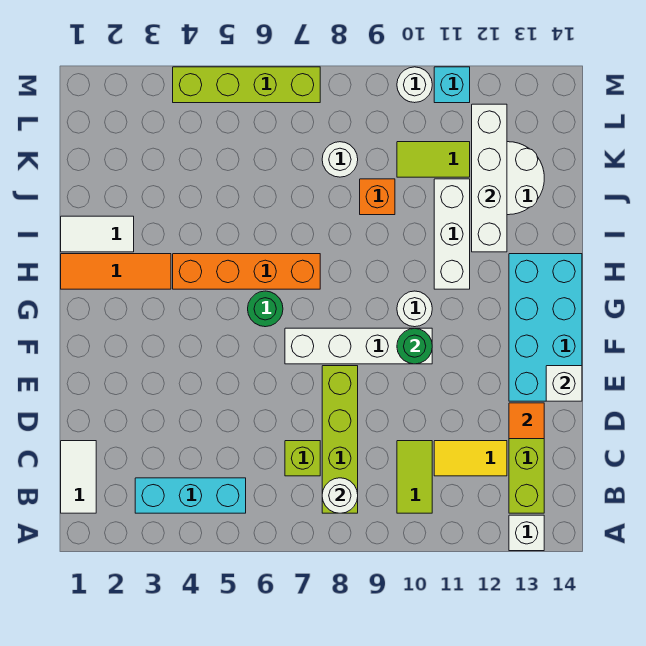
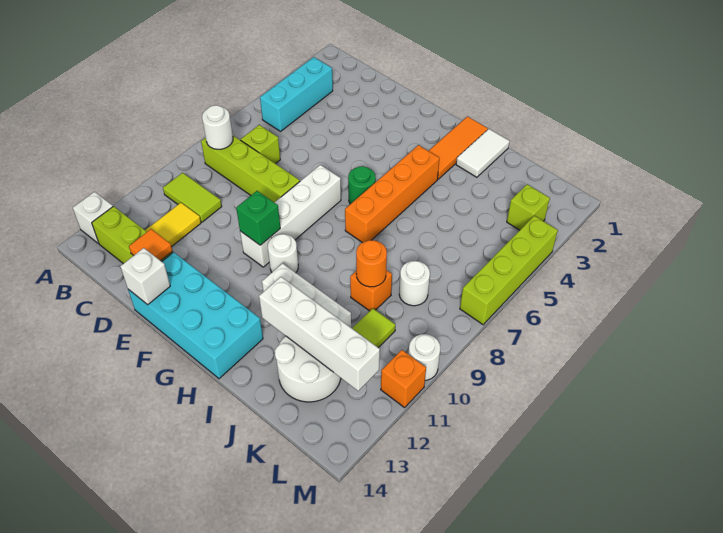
white 1x2 tile [61,441,96,513] -> none
green 1x1 round brick [397,328,432,364] -> green 1x1 brick [236,191,280,245]
none -> orange 1x1 round brick [356,240,387,287]
none -> lime 1x1 brick [507,184,550,230]
cyan 1x1 brick [434,67,470,103] -> orange 1x1 brick [381,350,426,408]

